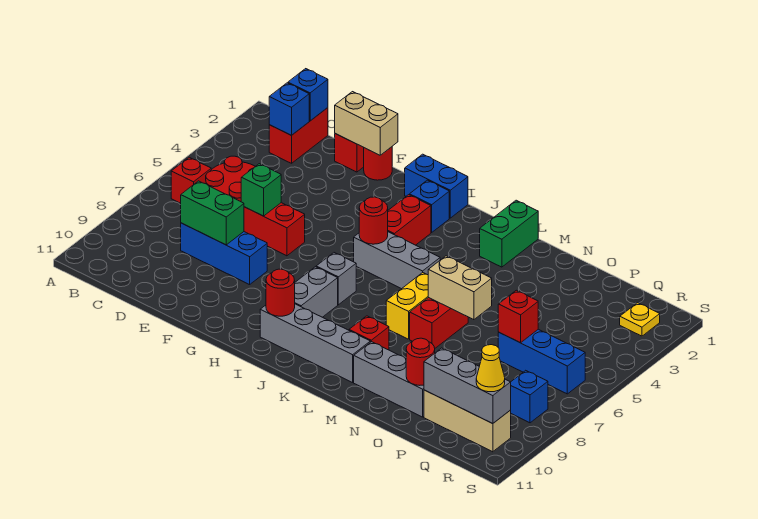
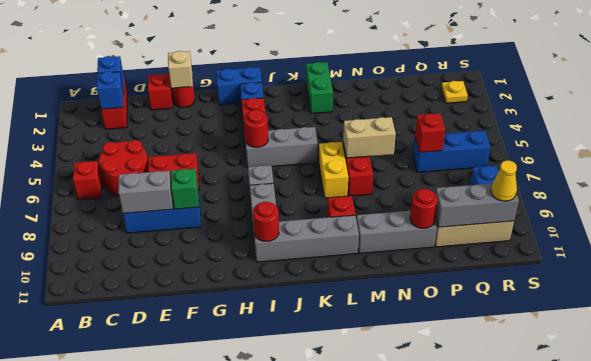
green 1x2 brick [181,181,244,245] -> grey 1x2 brick [118,171,173,213]
tan 1x2 brick [335,92,398,155] -> tan 1x1 brick [168,51,193,88]
green 1x1 brick [241,164,281,216] -> green 1x1 brick moved to [171,169,199,209]

